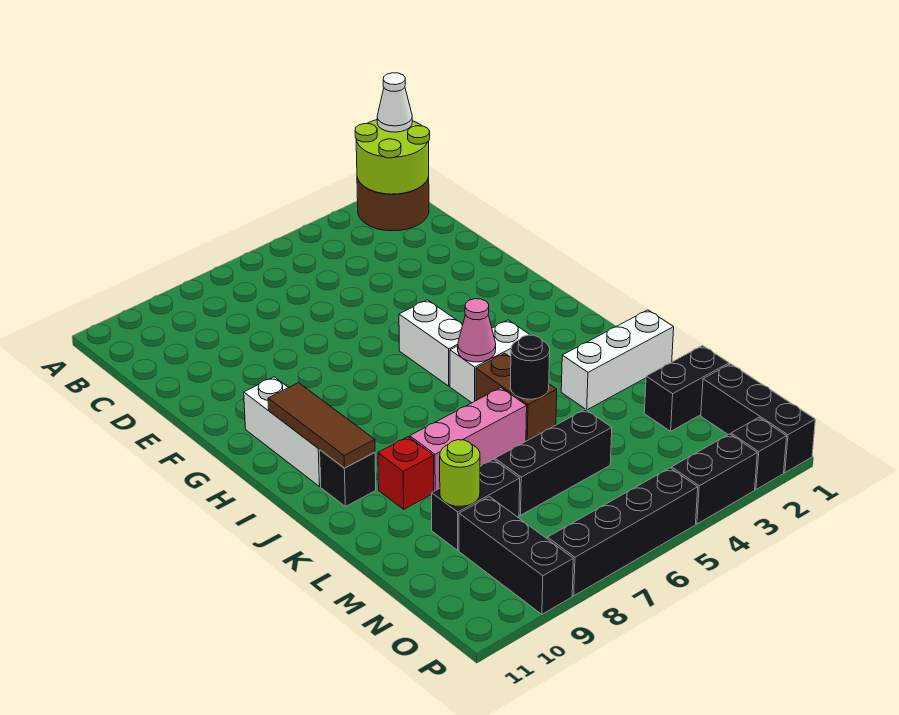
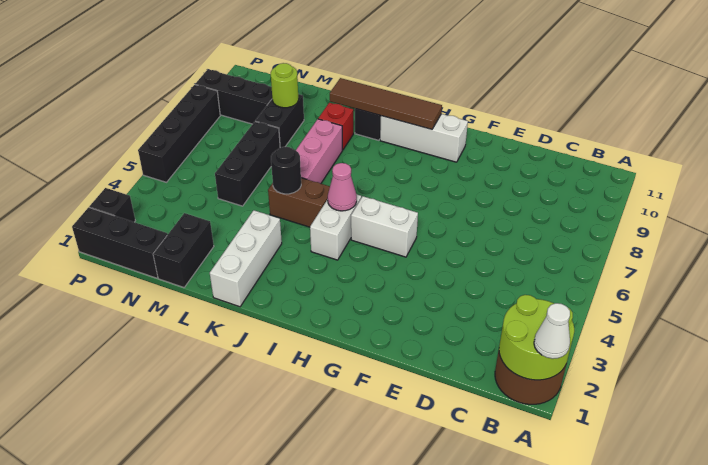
brown 1x3 tile [268,383,375,468] -> brown 1x4 tile [330,78,442,129]
black 1x2 brick [671,434,757,524] -> none

